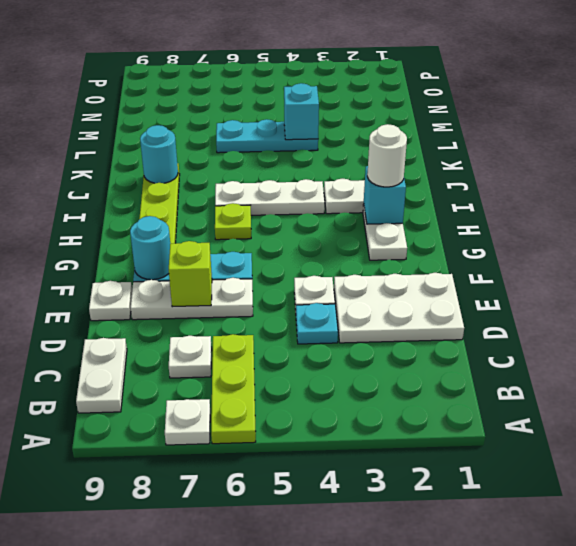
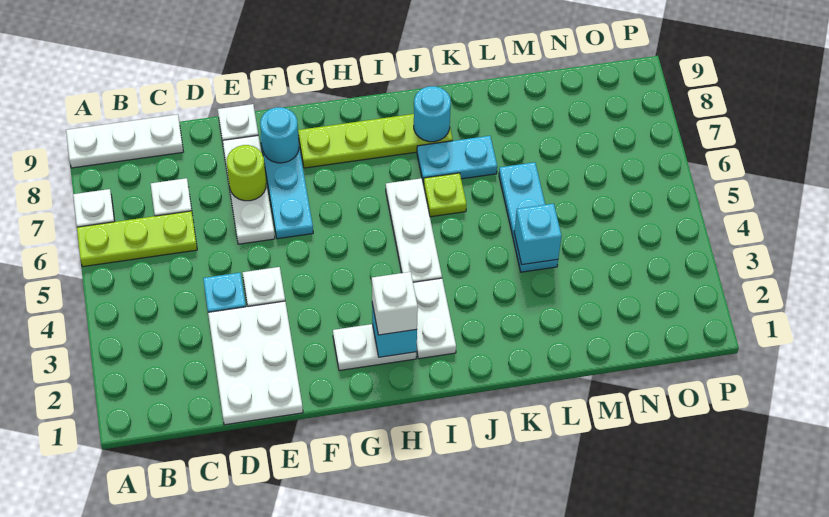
white 1x2 plate [76,338,127,413] -> white 1x3 plate [66,114,183,168]
lime 1x1 brick [169,241,212,307] -> lime 1x1 round brick [227,145,266,201]
white 1x1 round brick [367,124,407,187] -> white 1x1 brick [372,272,418,335]
lime 1x1 plate [215,203,251,240] -> lime 1x1 plate moved to [424,173,467,217]
none -> cyan 1x2 plate [417,136,497,184]

